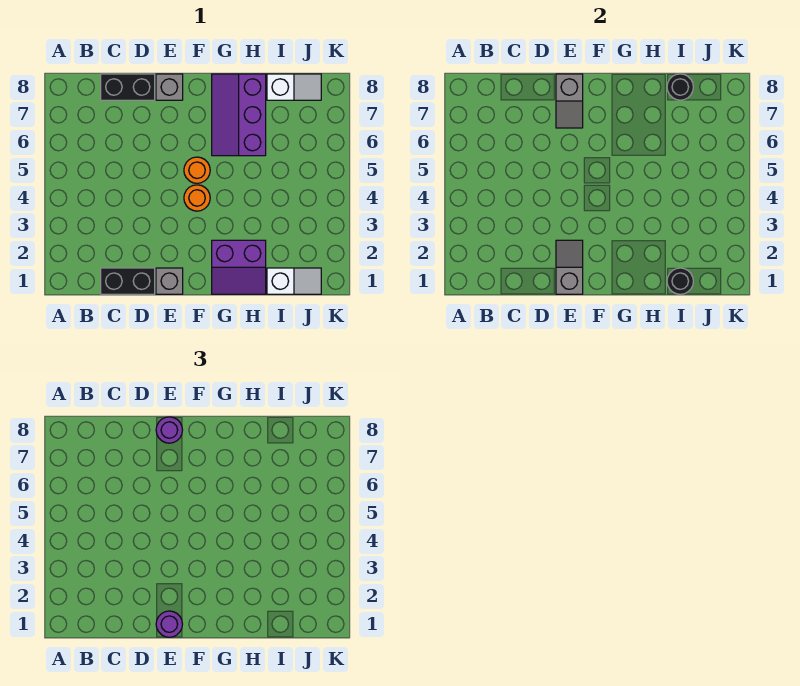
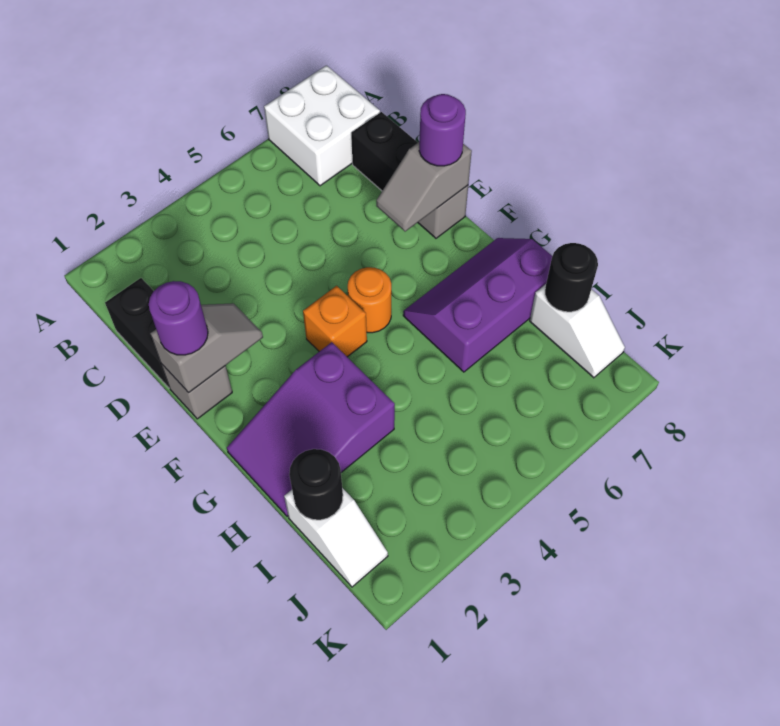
none -> white 2x2 brick [264,65,380,186]
orange 1x1 round brick [184,185,210,211] -> orange 1x1 brick [303,286,367,357]
purple 2x2 slope [212,240,266,294] -> purple 2x3 slope [227,342,395,517]

